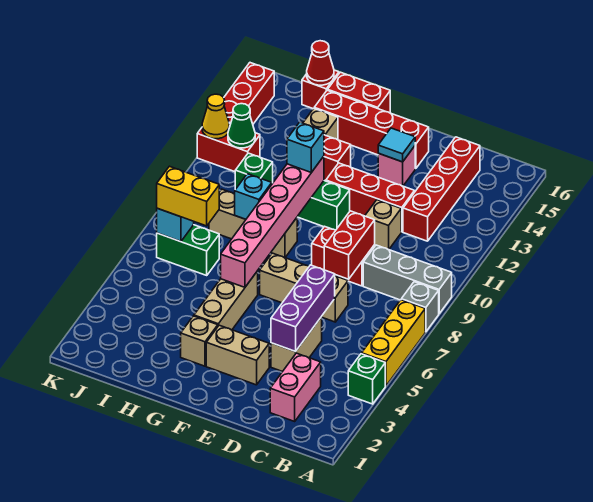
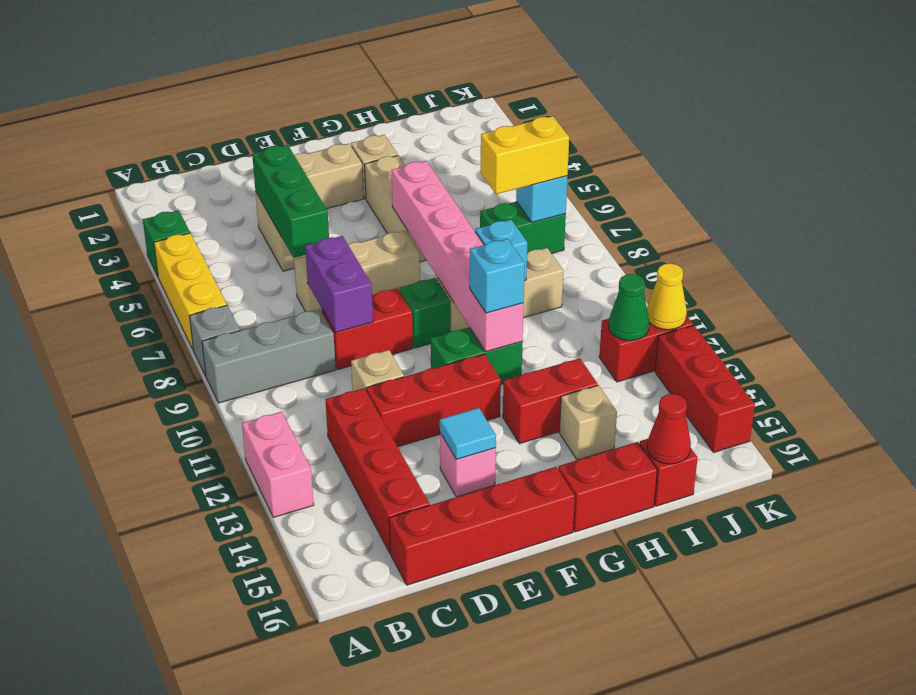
pink 1x2 brick [270,353,321,421] -> pink 1x2 brick moved to [242,412,314,517]
purple 1x3 brick [271,265,335,352] -> green 1x3 brick [252,145,329,258]
red 1x2 brick [324,211,375,279] -> purple 1x2 brick [305,236,373,332]
red 1x4 brick [314,90,429,169] -> red 1x4 brick moved to [389,467,575,585]
green 1x1 brick [235,153,273,189] -> green 1x1 brick moved to [399,278,451,348]

